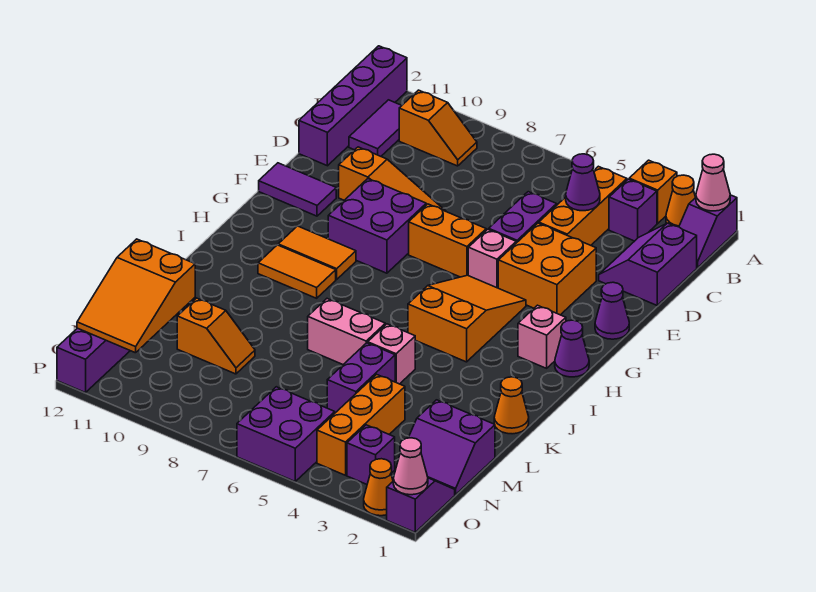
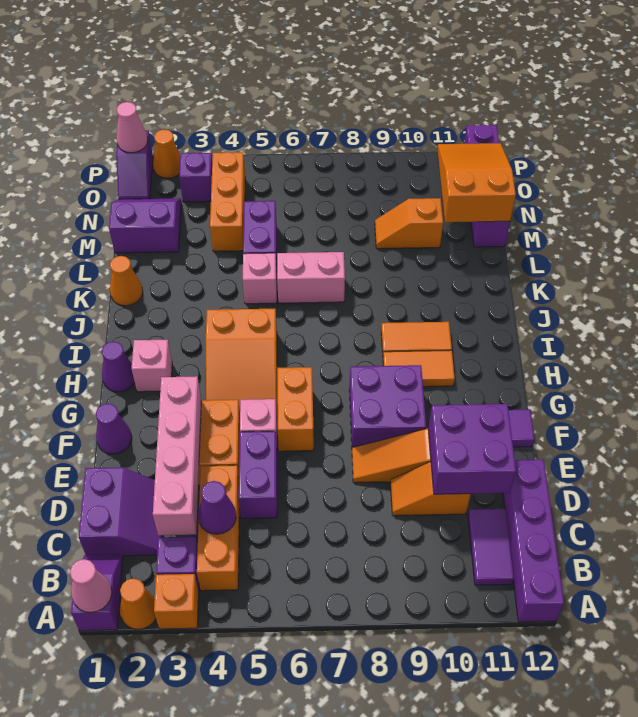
orange 1x2 slope [399,90,477,166] -> orange 1x2 slope moved to [390,462,471,516]
none -> pink 1x4 brick [153,376,201,535]
orange 1x2 brick [409,204,486,277] -> orange 1x2 brick turned to [277,367,314,451]
purple 2x2 brick [237,387,335,481] -> purple 2x2 brick moved to [428,404,516,494]

